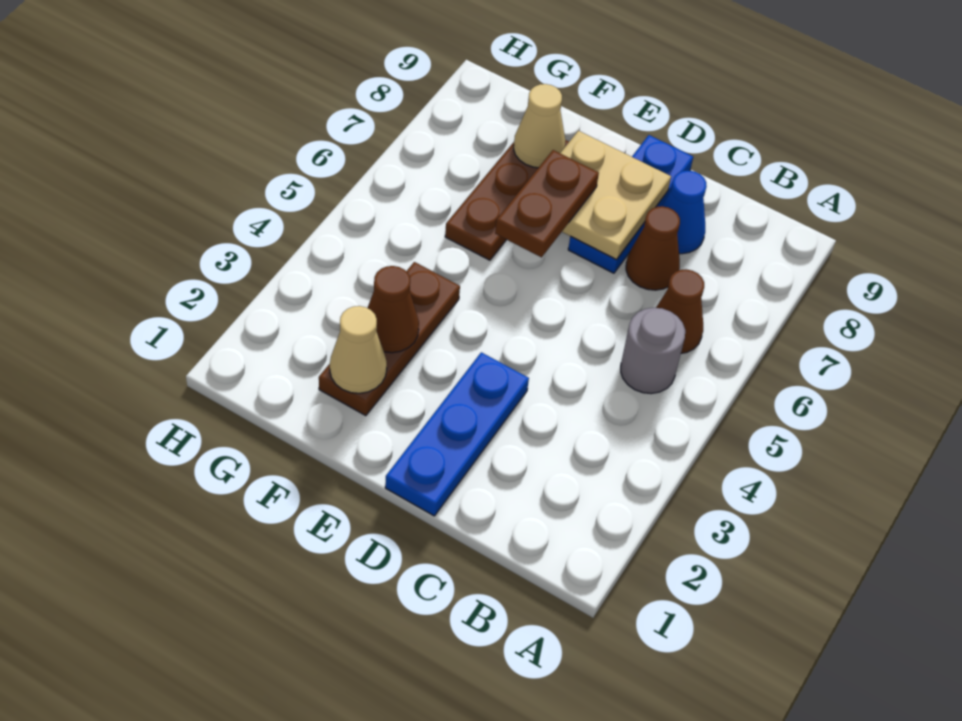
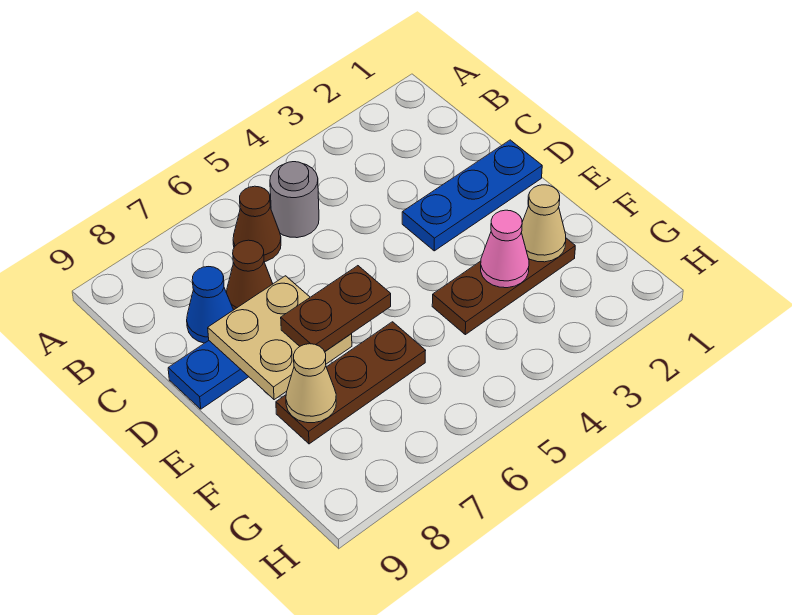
brown 1x1 cone [368,266,419,353] -> pink 1x1 cone [481,210,529,288]

